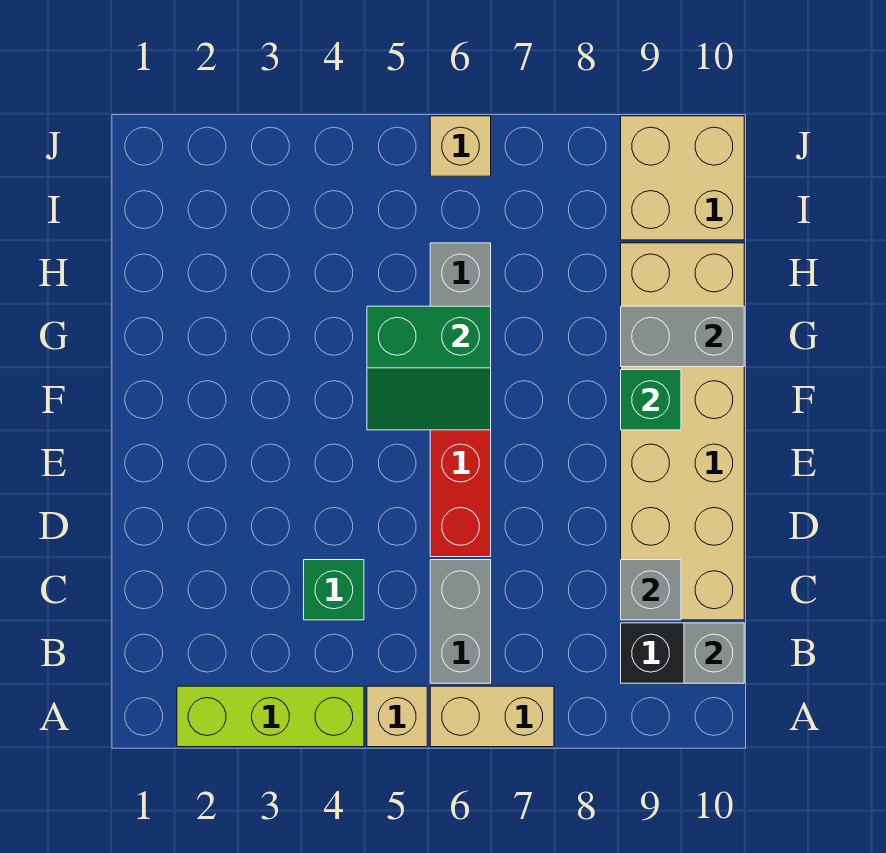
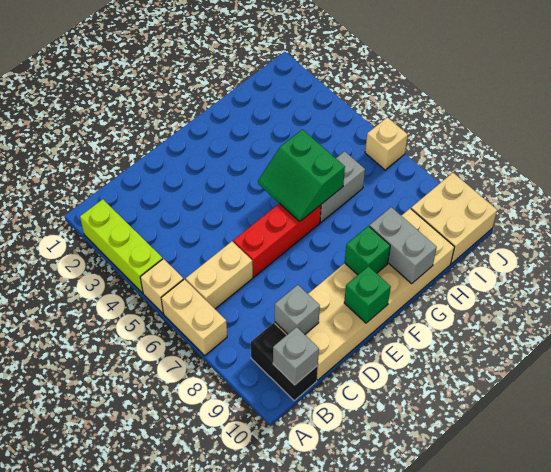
grey 1x2 brick [430,560,491,683] -> tan 1x2 brick [186,241,253,309]
green 1x1 brick [304,560,364,620] -> green 1x1 brick moved to [344,266,391,323]

